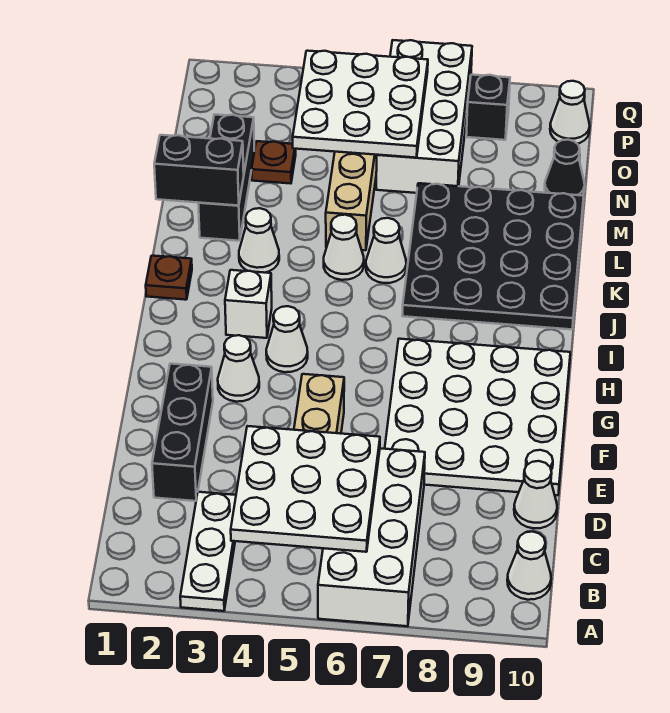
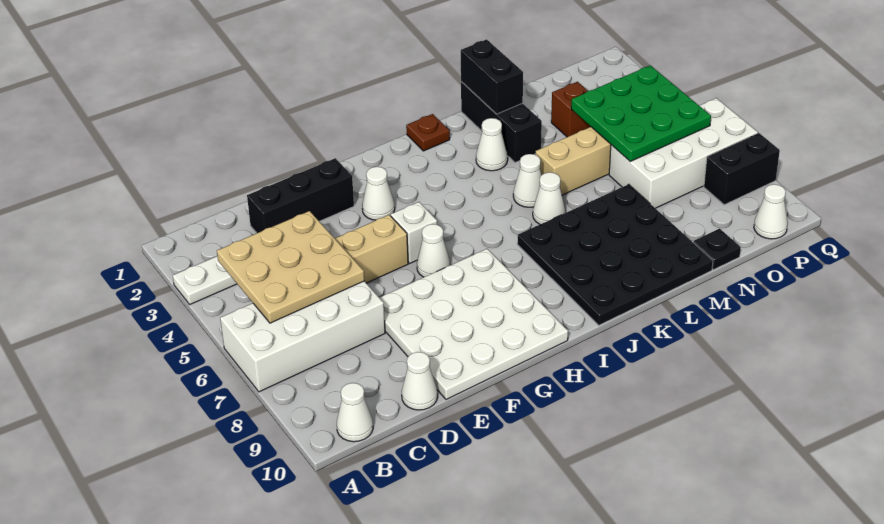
white 3x3 plate [231,426,380,552] -> tan 3x3 plate [217,211,364,323]
white 1x1 cone [266,306,308,372] -> white 1x1 cone moved to [417,224,450,277]
white 1x1 brick [225,270,272,338] -> white 1x1 brick moved to [391,202,437,263]
black 1x3 brick [198,114,254,241] -> black 1x3 brick turned to [461,82,542,163]
brown 1x1 plate [252,141,296,184] -> brown 1x1 brick [551,82,591,137]
white 3x3 plate [293,51,428,158] -> green 3x3 plate [571,65,711,161]
black 1x1 cone [545,140,585,196] -> black 1x1 plate [693,229,741,270]
black 1x1 brick [466,75,510,140] -> black 1x2 brick [704,133,780,205]

